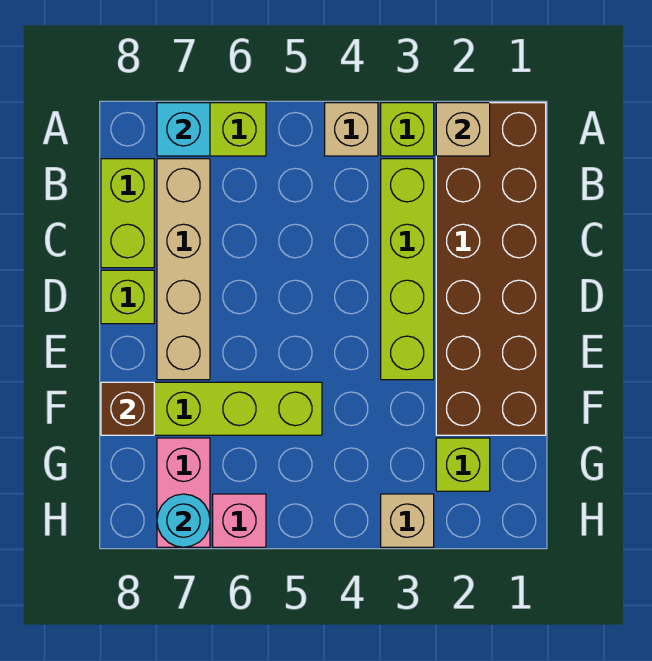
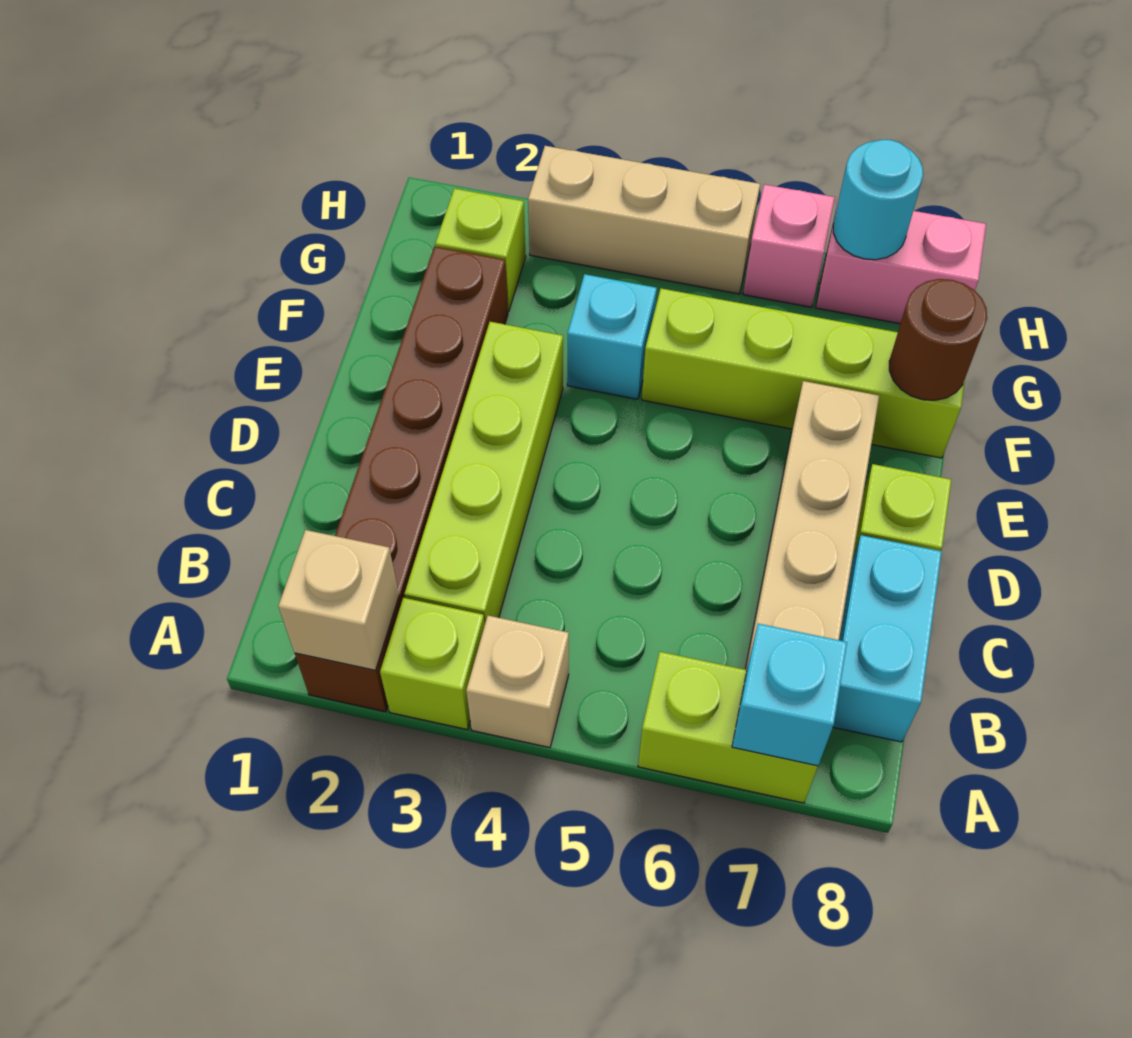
brown 2x6 brick [436,103,546,435] -> brown 1x6 brick [295,246,508,712]
lime 1x2 brick [101,159,154,268] -> cyan 1x2 brick [833,535,942,742]
none -> cyan 1x1 brick [567,274,657,399]
brown 1x1 brick [101,382,154,435] -> brown 1x1 round brick [889,279,987,400]
pink 1x2 brick [157,438,210,547] -> pink 1x2 brick turned to [816,198,986,324]
tan 1x1 brick [381,494,434,547] -> tan 1x3 brick [528,146,760,294]

